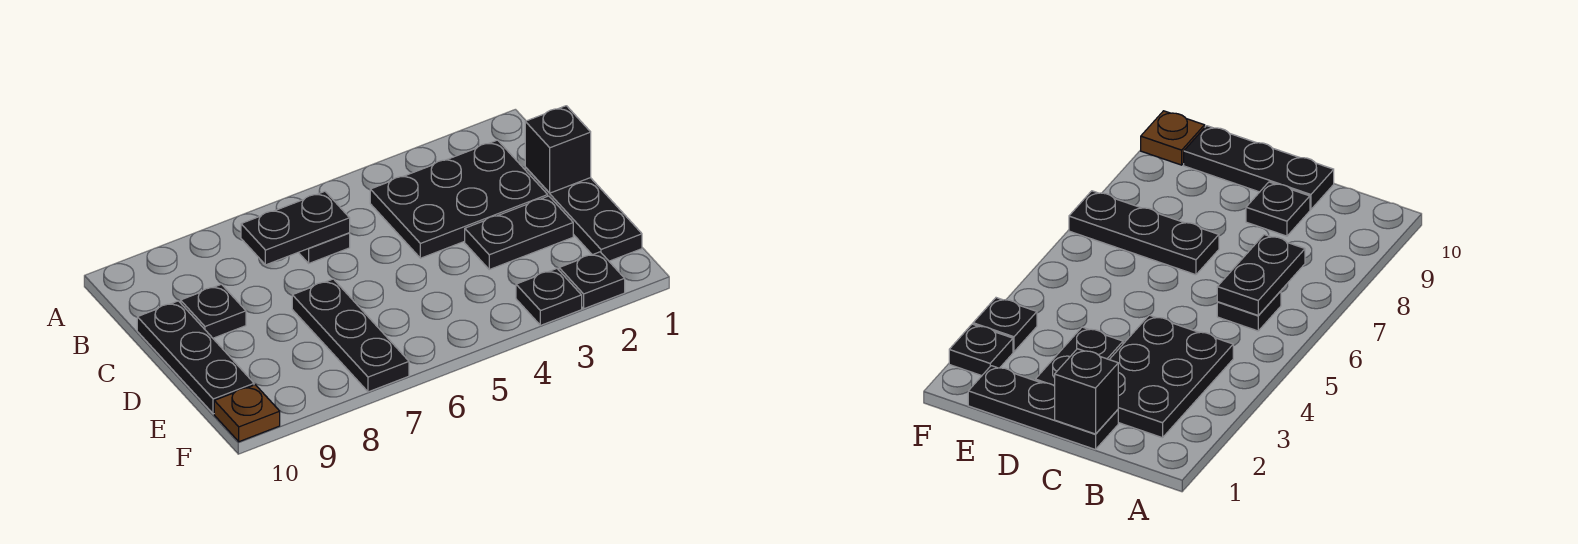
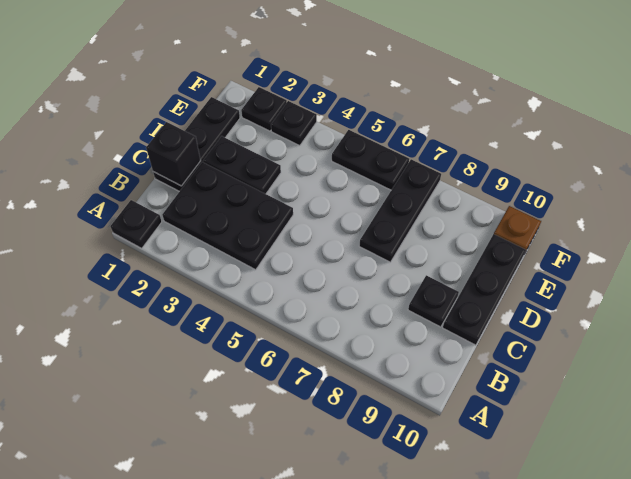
black 1x1 plate [298,233,350,263] -> black 1x1 plate moved to [111,200,162,248]
black 1x2 plate [241,191,350,265] -> black 1x2 plate moved to [332,130,409,190]

